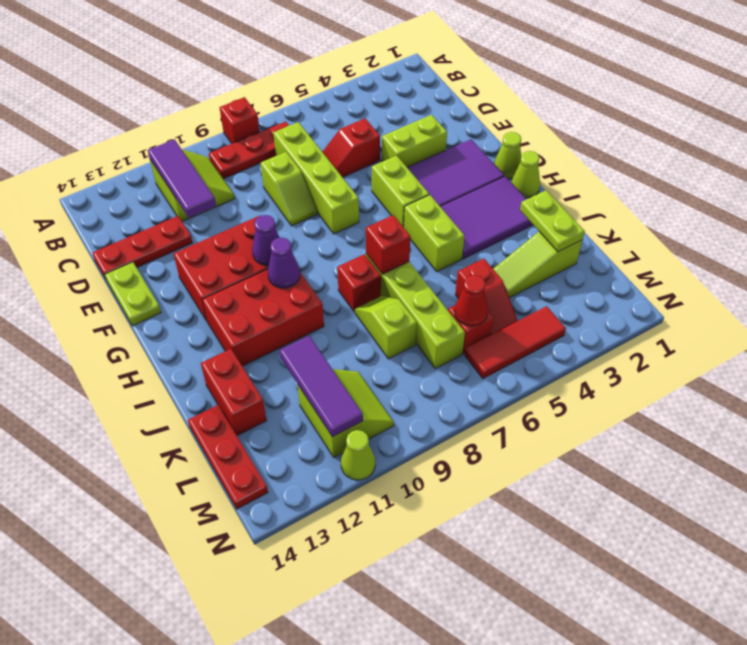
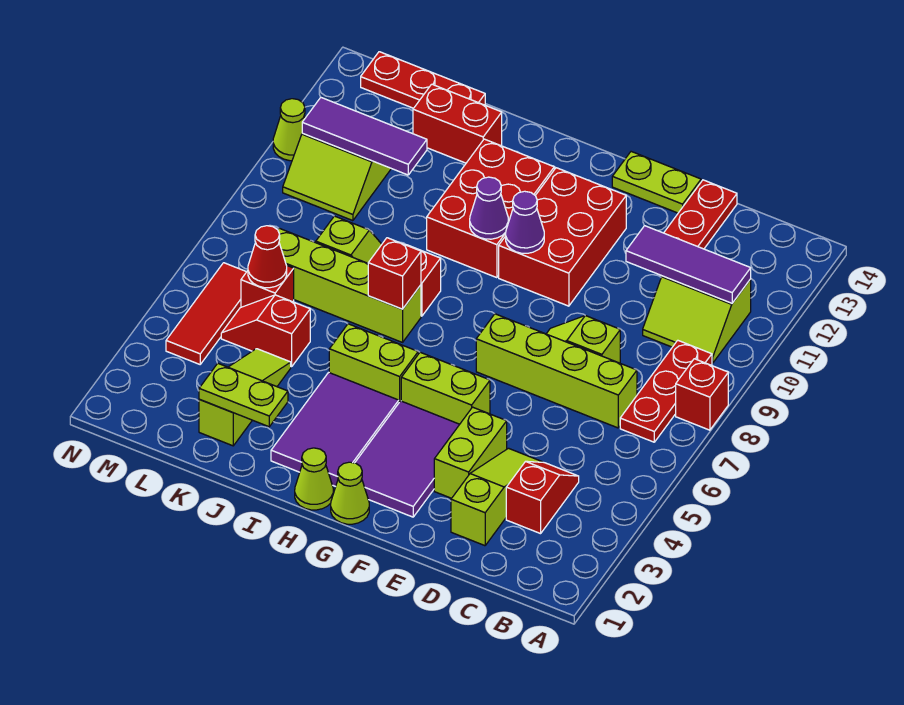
none -> lime 1x3 slope [451,448,542,546]
red 1x2 slope [323,119,380,177] -> red 1x2 slope moved to [506,461,579,534]

